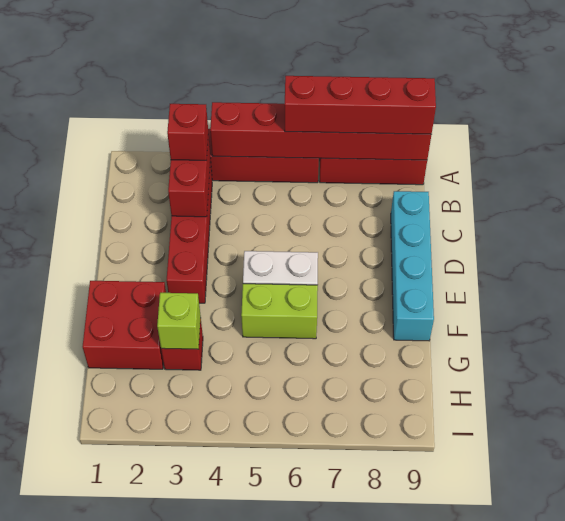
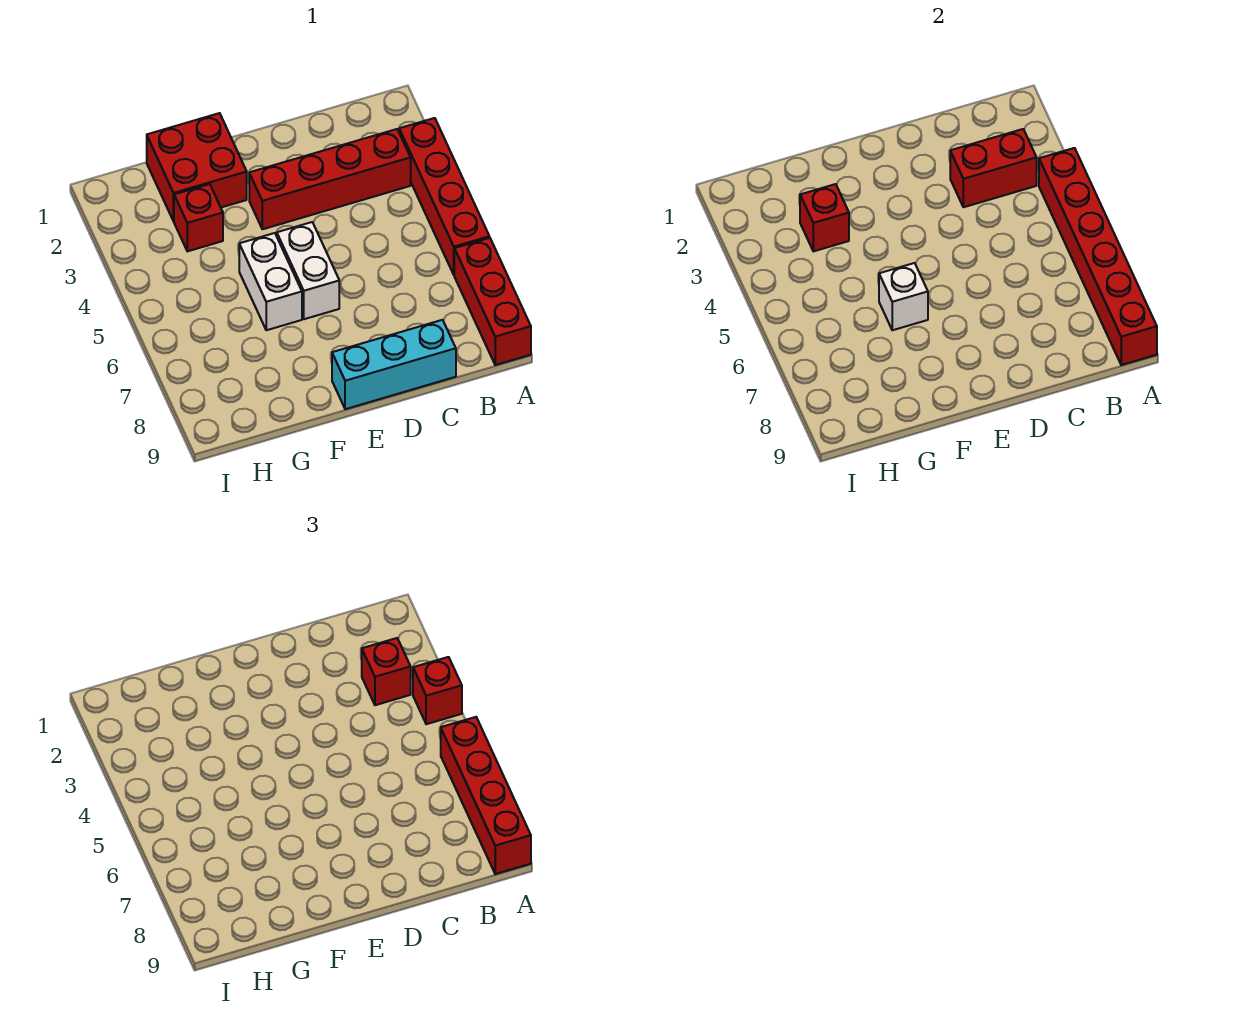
none -> red 1x1 brick [413,657,462,724]
cyan 1x4 brick [391,191,434,341] -> cyan 1x3 brick [332,320,456,409]
lime 1x2 brick [241,284,318,339] -> white 1x2 brick [239,233,302,330]
none -> white 1x1 brick [879,263,928,330]
lime 1x1 brick [157,293,201,349] -> red 1x1 brick [800,184,849,251]

